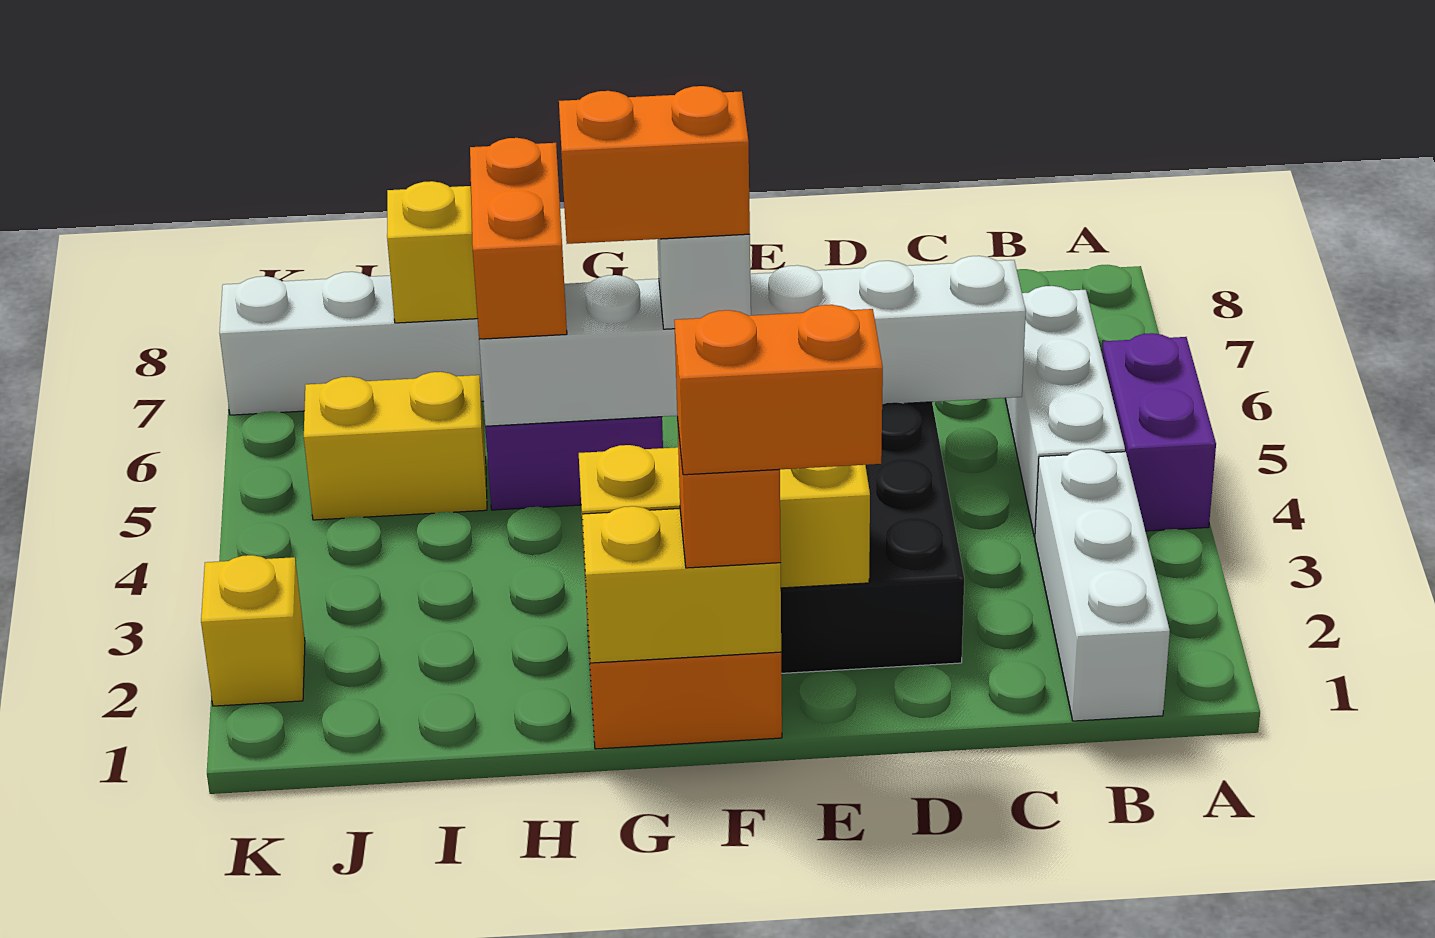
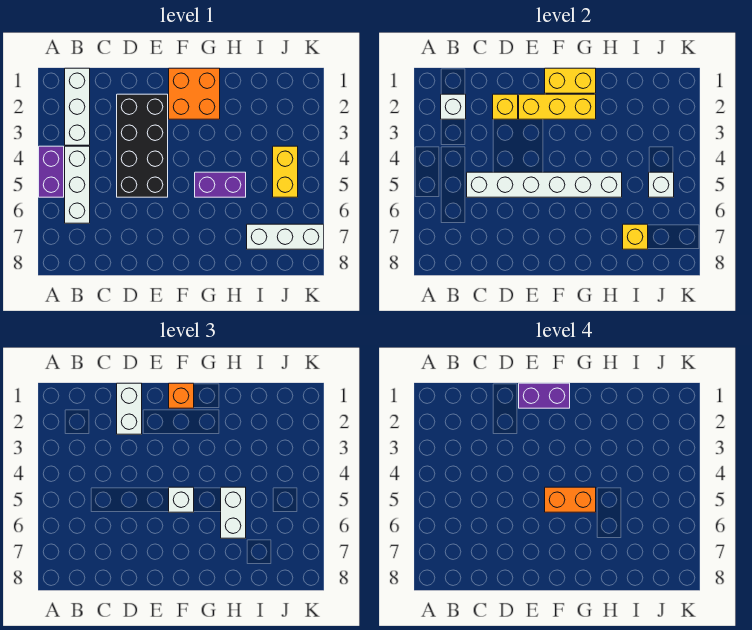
none -> white 1x1 brick [441,94,466,119]
none -> white 1x2 brick [117,383,142,434]
orange 1x2 brick [674,305,883,475] -> purple 1x2 brick [519,383,570,408]
orange 1x2 brick [470,138,567,339] -> white 1x2 brick [221,487,246,538]
yellow 1x2 brick [304,372,487,520] -> yellow 1x2 brick turned to [273,146,298,197]
none -> white 1x1 brick [649,172,674,197]
yellow 1x1 brick [201,555,305,706] -> yellow 1x1 brick moved to [493,94,518,119]

